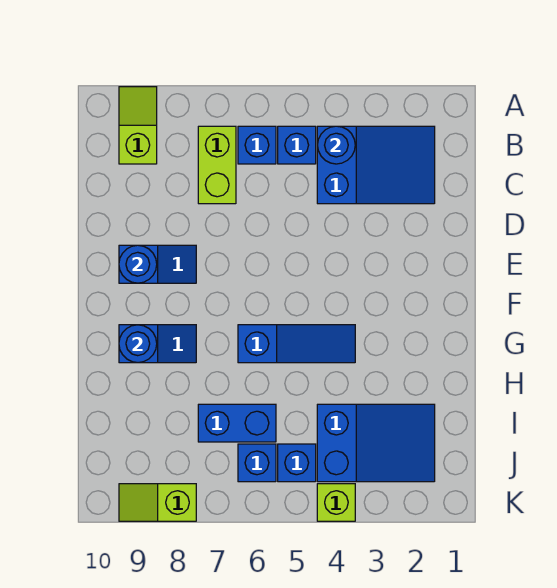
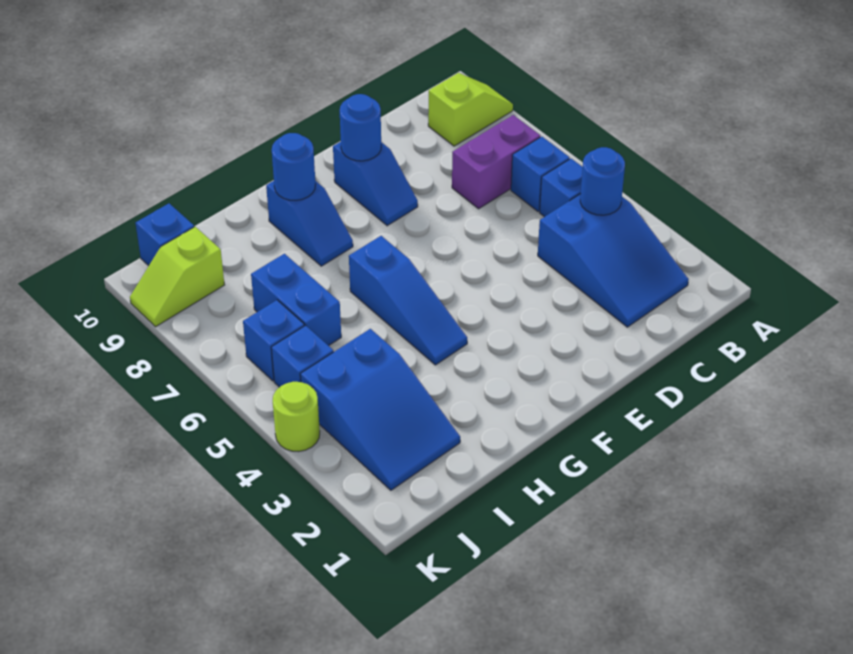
lime 1x2 brick [198,126,236,204] -> purple 1x2 brick [452,115,541,209]
none -> blue 1x1 brick [136,203,194,266]
lime 1x1 brick [317,484,355,521] -> lime 1x1 round brick [273,382,320,452]
lime 1x2 slope [119,484,196,521] -> lime 1x2 slope turned to [130,227,224,327]

